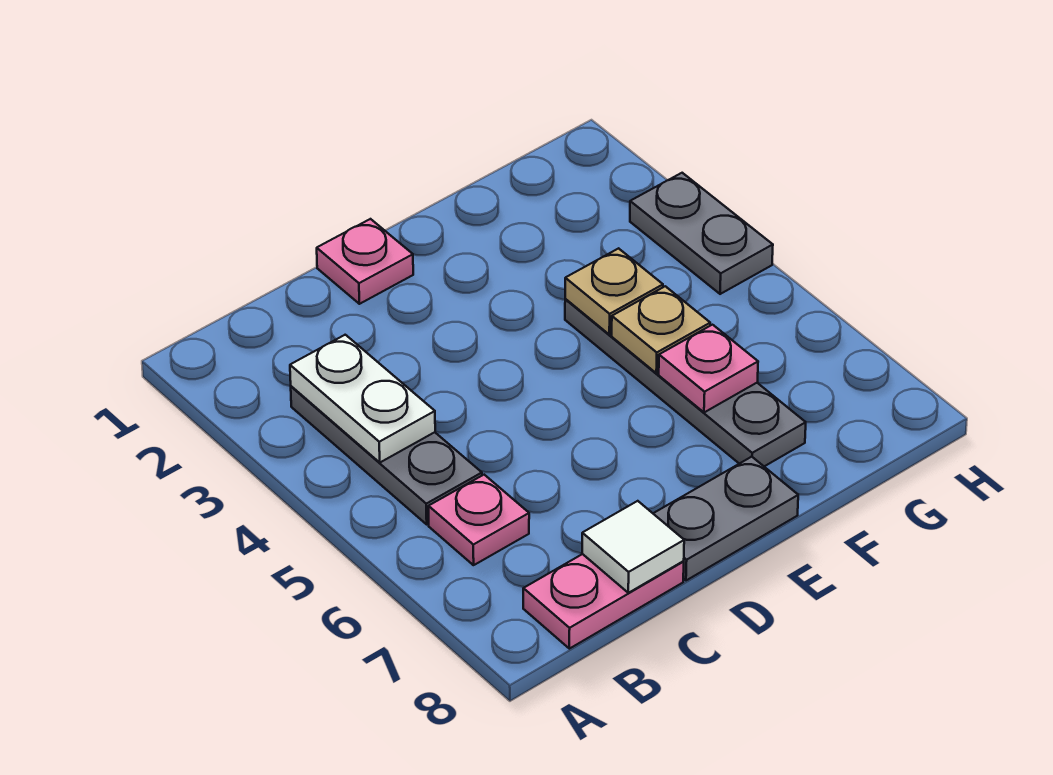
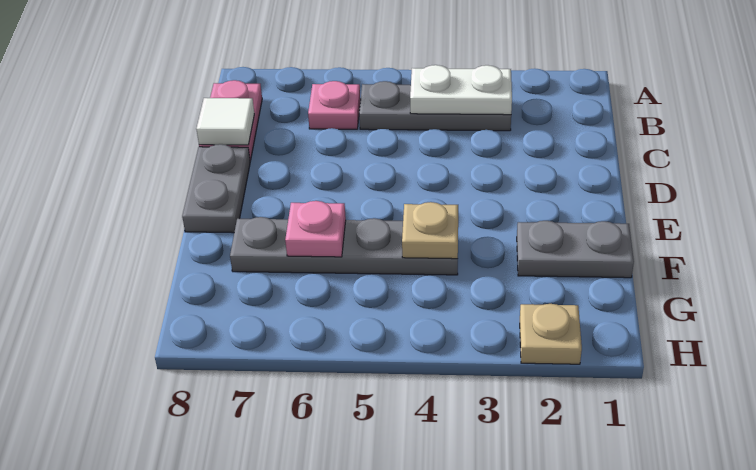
pink 1x1 plate [317,219,413,304] -> none
tan 1x1 plate [612,286,710,373] -> tan 1x1 plate moved to [520,304,582,364]
grey 1x2 plate [630,173,773,294] -> grey 1x2 plate moved to [517,221,634,278]

